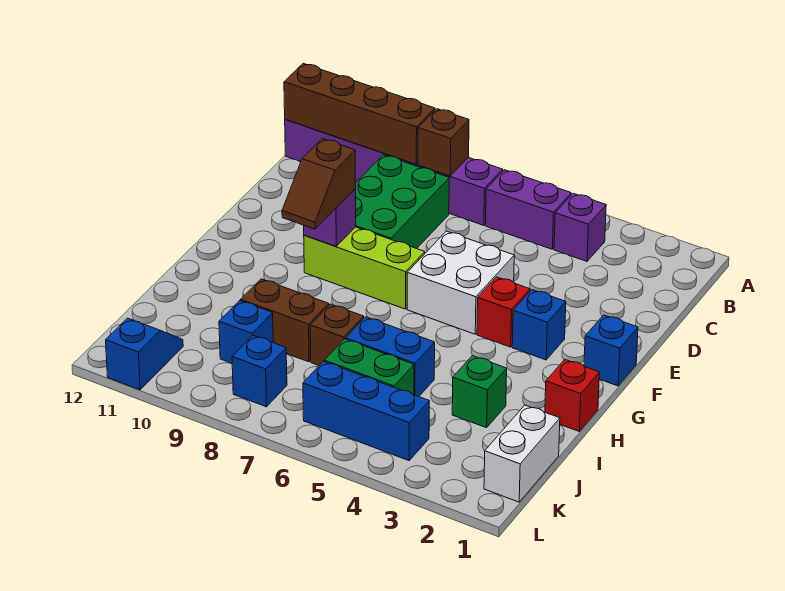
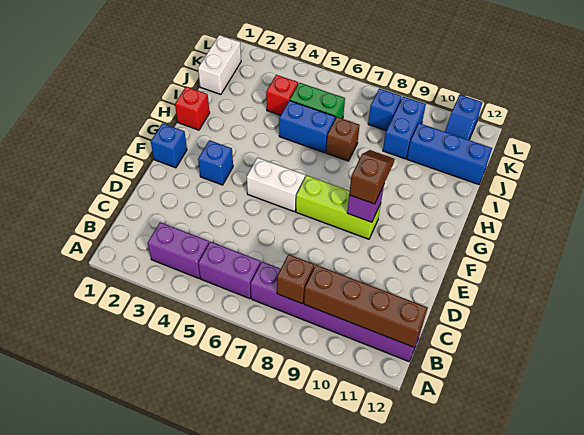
purple 1x1 brick [554,193,606,261] -> purple 1x2 brick [147,222,209,278]
green 2x3 brick [355,155,449,249] -> none
white 2x2 brick [407,231,514,334] -> white 1x2 brick [247,158,305,212]
red 1x1 brick [477,277,530,347] -> red 1x1 brick moved to [266,75,298,115]
green 1x1 brick [452,356,507,428] -> none
brown 1x2 brick [241,279,329,362] -> none
blue 1x1 brick [219,301,273,363] -> blue 1x2 brick [383,97,426,159]
blue 1x3 brick [303,361,429,461] -> blue 1x3 brick moved to [407,123,492,184]

